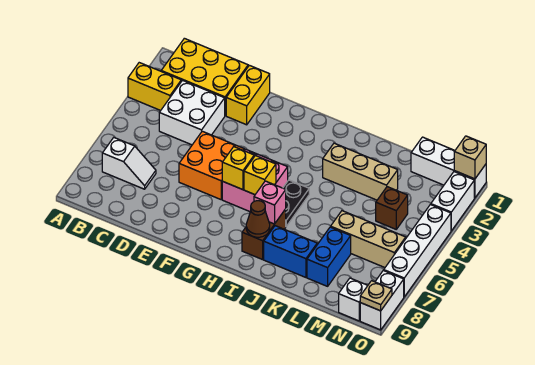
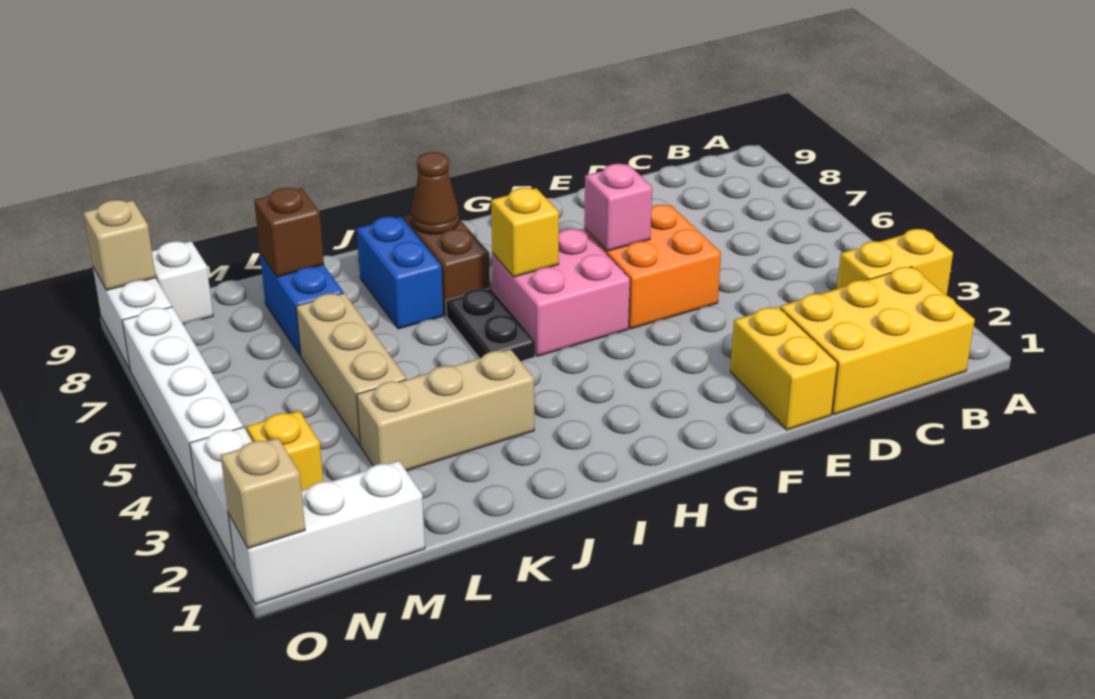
white 1x2 slope [102,138,156,189] -> none
white 2x2 brick [159,80,225,145] -> none
yellow 1x1 brick [222,147,254,190] -> yellow 1x1 brick moved to [247,411,323,491]
pink 1x1 brick [254,181,286,224] -> pink 1x1 brick moved to [584,164,652,251]
blue 1x2 brick [264,226,317,277] -> blue 1x2 brick turned to [357,217,443,329]
tan 1x3 brick [331,211,406,267] -> tan 1x3 brick turned to [296,293,406,446]
brown 1x1 brick [376,187,408,229] -> brown 1x1 brick moved to [254,188,324,277]
tan 1x1 plate [360,281,392,311] -> tan 1x1 brick [84,200,156,290]

